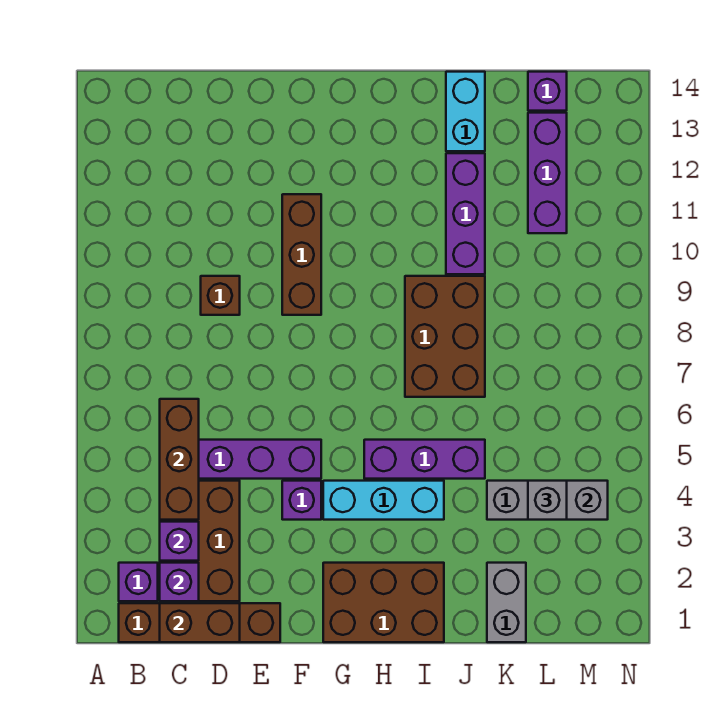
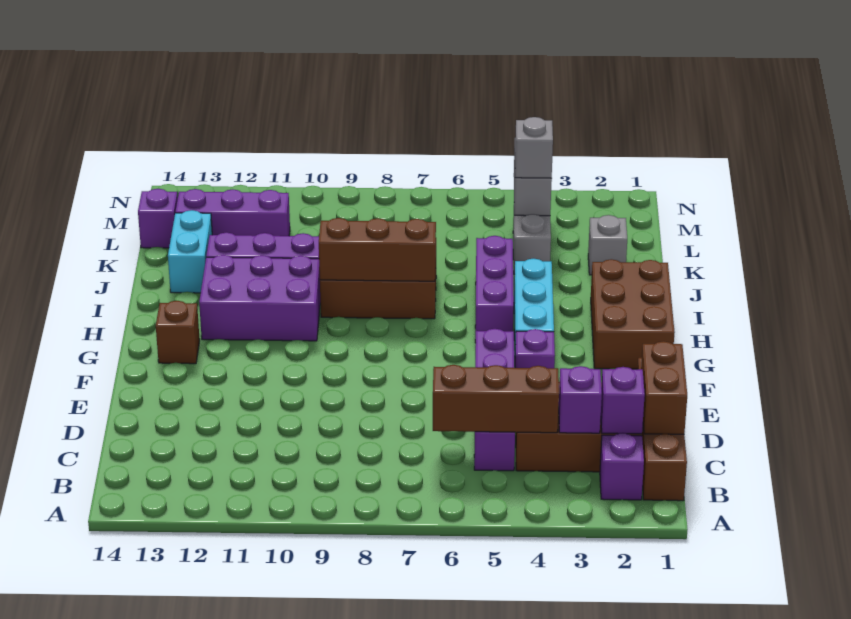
brown 1x1 brick [201,276,240,315] -> brown 1x1 brick moved to [156,301,200,364]
brown 1x3 brick [282,194,321,315] -> brown 1x3 brick moved to [319,218,436,281]
none -> purple 2x3 brick [199,255,320,341]
cyan 1x2 brick [446,72,485,151] -> cyan 1x2 brick turned to [168,210,212,293]
grey 1x2 brick [487,563,526,642] -> grey 1x1 brick [588,215,627,275]

